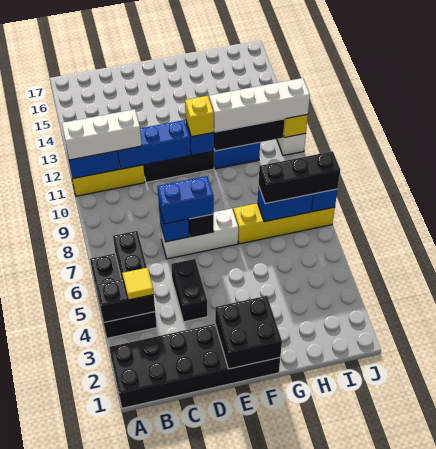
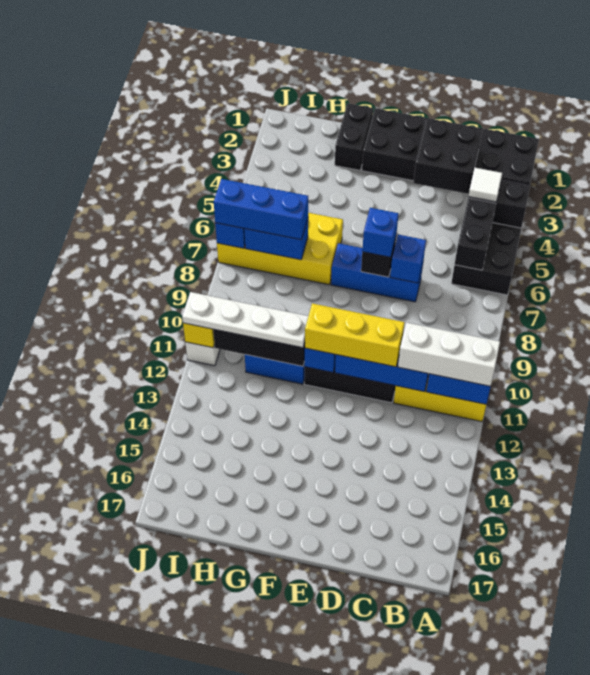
yellow 1x1 tile [122,268,154,300] -> white 1x1 tile [469,168,502,202]
black 1x2 brick [171,259,208,322] -> black 1x2 brick moved to [335,103,373,170]
white 1x3 brick [160,209,238,259] -> blue 1x3 brick [331,243,423,302]
blue 1x2 brick [157,176,214,224] -> blue 1x1 brick [362,208,399,257]
black 2x2 brick [215,296,282,369] -> black 2x2 brick moved to [413,119,482,194]
yellow 1x1 brick [185,96,214,137] -> yellow 1x3 brick [305,303,405,367]
yellow 1x4 brick [233,203,335,244] -> yellow 2x4 brick [217,213,343,285]
white 1x4 brick [209,78,310,132] -> white 1x4 plate [182,292,308,348]
black 1x3 brick [259,151,340,204] -> blue 1x3 brick [214,179,308,240]

